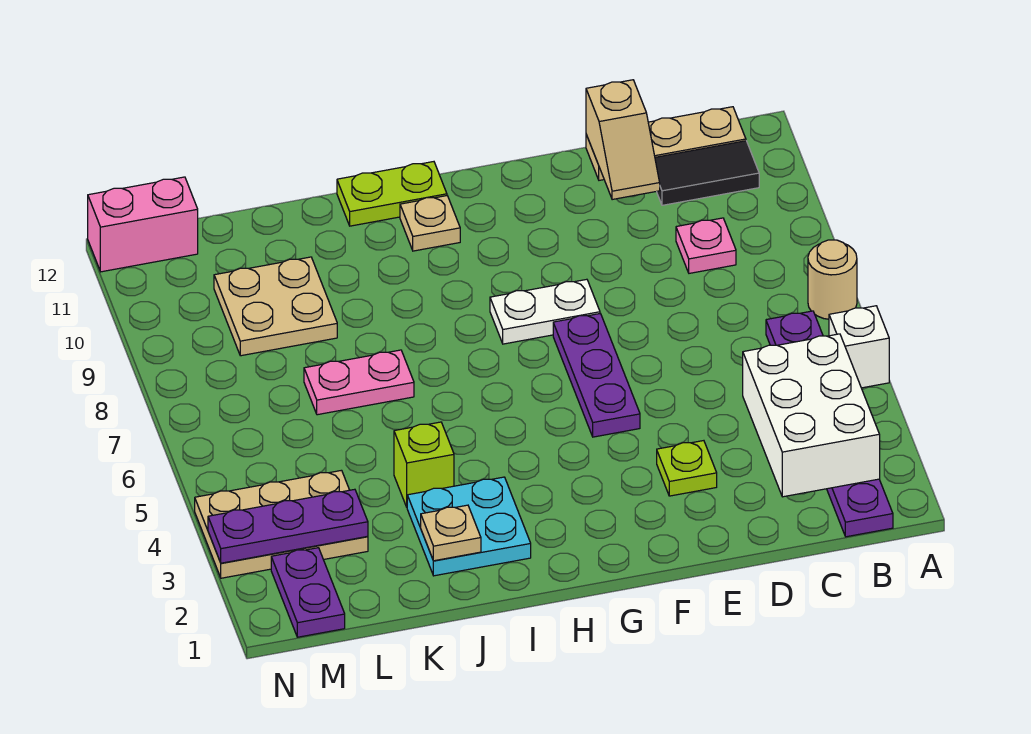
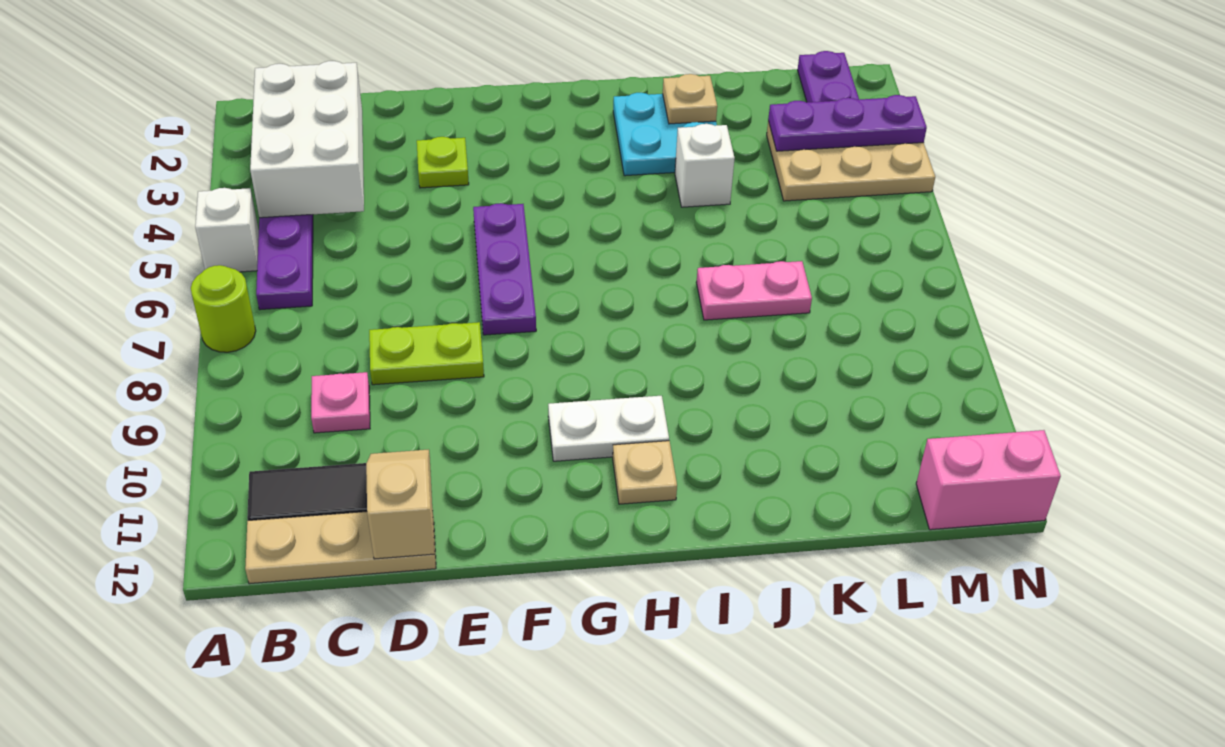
tan 1x1 round brick [808,240,857,319] -> lime 1x1 round brick [191,265,256,352]
white 1x2 plate [490,279,600,344] -> white 1x2 plate moved to [548,396,669,461]
lime 1x2 plate [337,162,447,226] -> lime 1x2 plate moved to [369,322,484,385]
lime 1x1 brick [394,422,454,507] -> white 1x1 brick [675,124,735,207]
tan 2x2 plate [214,257,337,356] -> none

